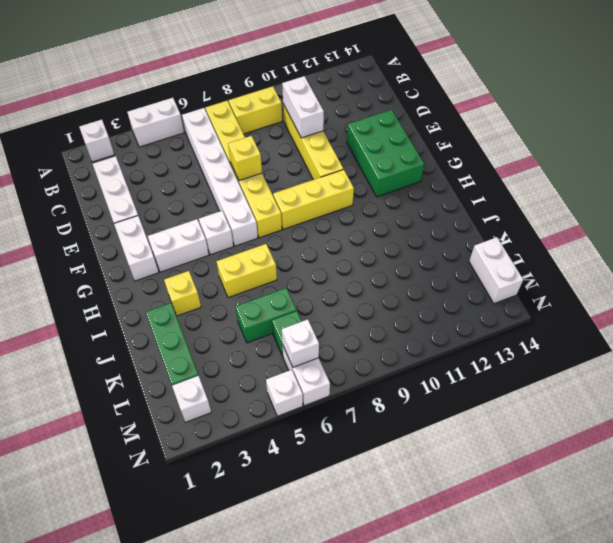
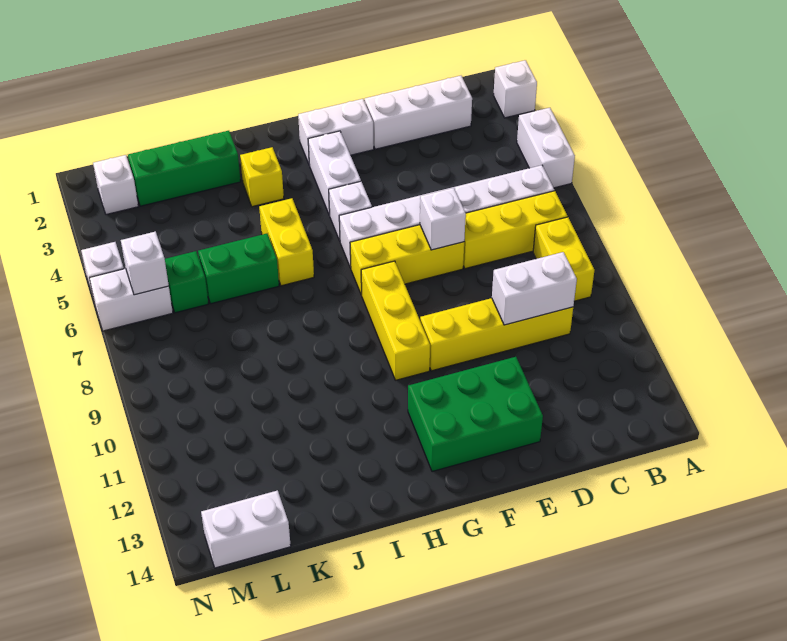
yellow 1x1 brick [228,136,262,180] -> white 1x1 brick [420,188,466,250]
green 1x2 brick [235,288,297,343] -> green 1x2 brick turned to [198,234,279,304]

